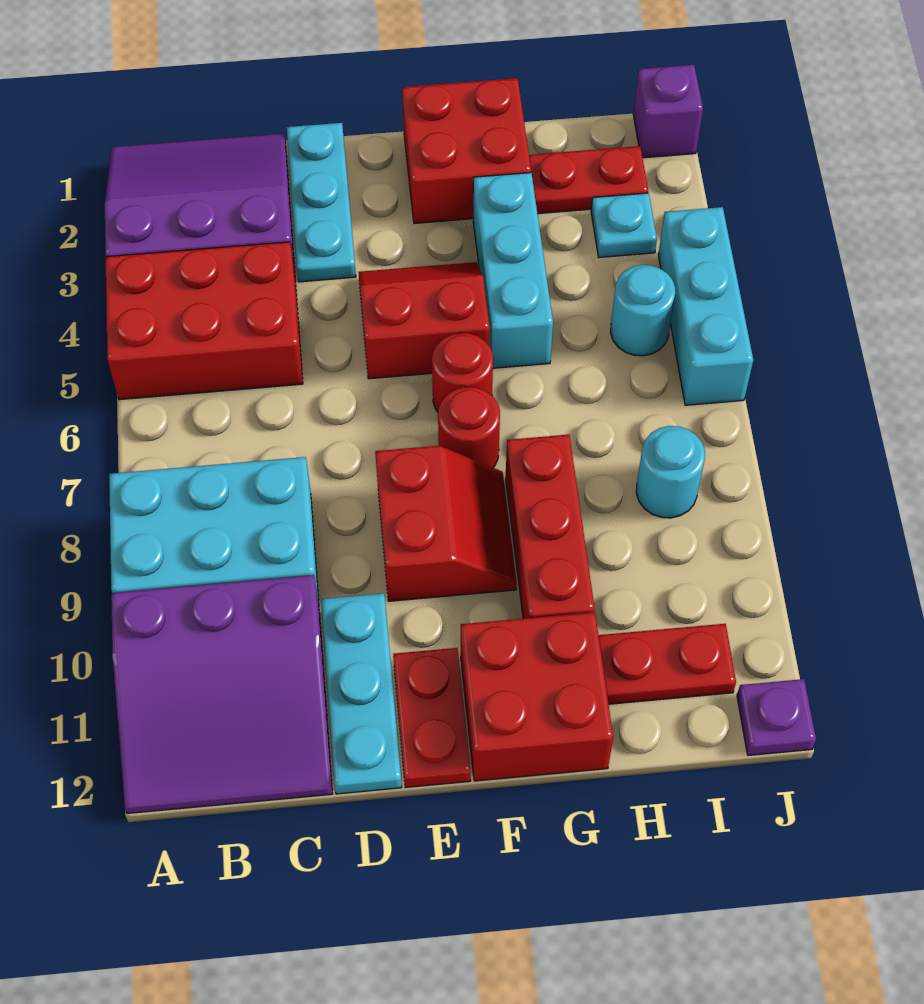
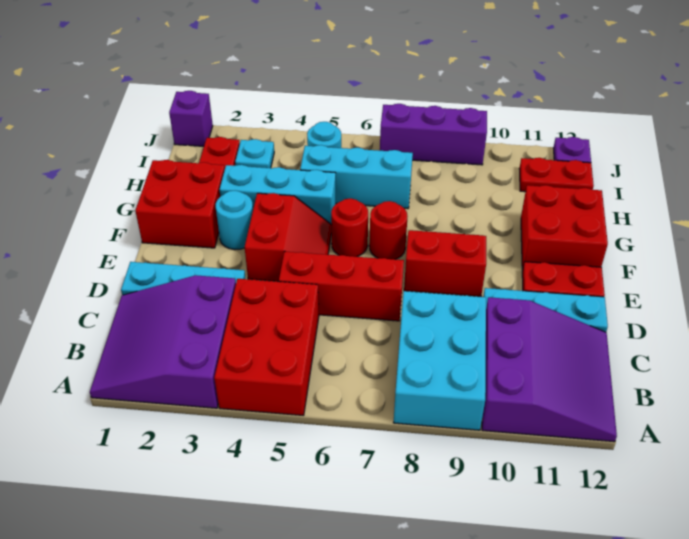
red 2x2 slope [359,262,490,379] -> red 2x2 slope turned to [245,193,332,281]
red 1x3 brick [506,435,595,619] -> red 1x3 brick moved to [279,252,404,321]
red 1x2 plate [599,624,736,704] -> red 1x2 plate turned to [519,158,594,192]
cyan 1x1 round brick [636,426,705,518] -> cyan 1x1 round brick moved to [216,190,253,250]
cyan 1x3 brick [658,207,753,405] -> cyan 1x3 brick moved to [300,145,413,209]
none -> purple 1x3 brick [380,104,487,165]

